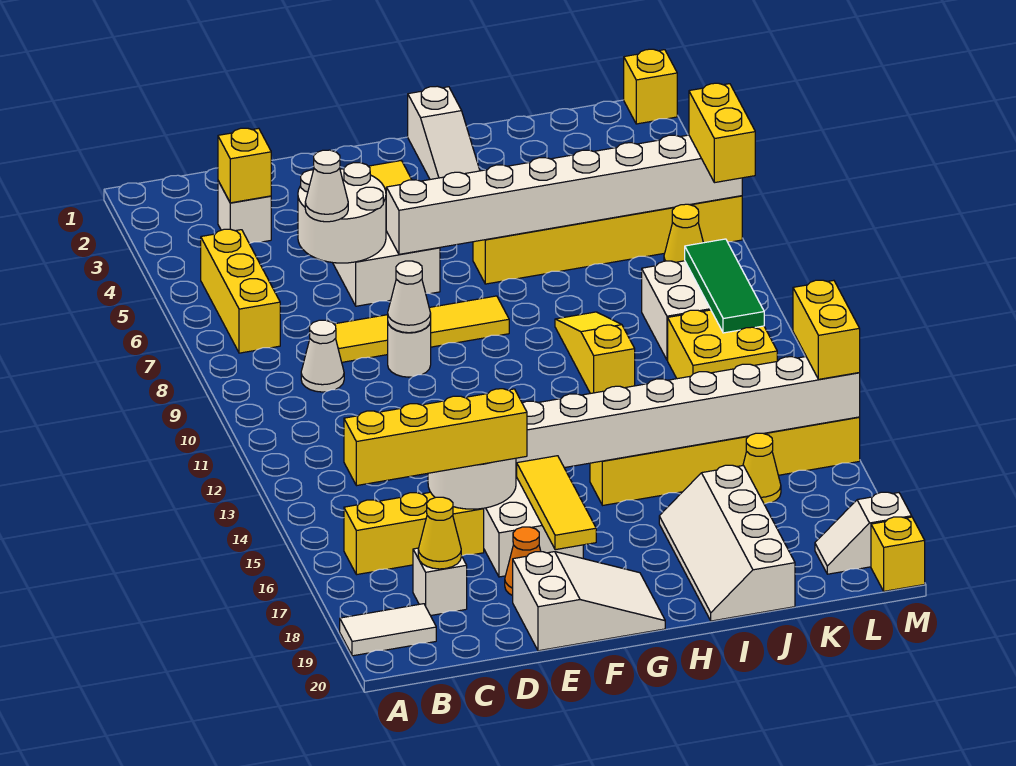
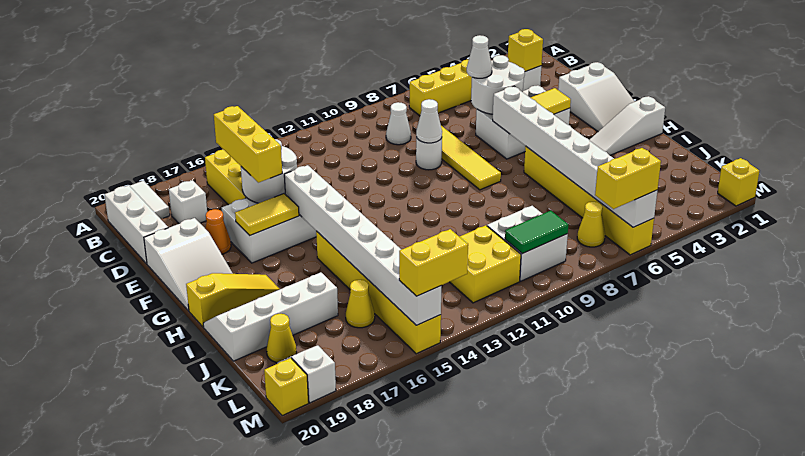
yellow 1x4 brick [344,389,527,486] -> yellow 1x3 brick [214,106,282,183]
none -> white 1x3 brick [105,185,168,264]
yellow 1x1 cone [418,497,461,569] -> yellow 1x1 cone moved to [267,314,297,362]
none -> white 2x3 slope [558,62,635,132]
yellow 1x3 tile [517,456,596,550] -> yellow 1x2 tile [235,194,299,235]
yellow 1x3 slope [555,312,635,394] -> yellow 1x3 slope moved to [186,273,280,327]
green 1x3 tile [685,239,764,333] -> green 1x2 tile [505,211,568,254]

